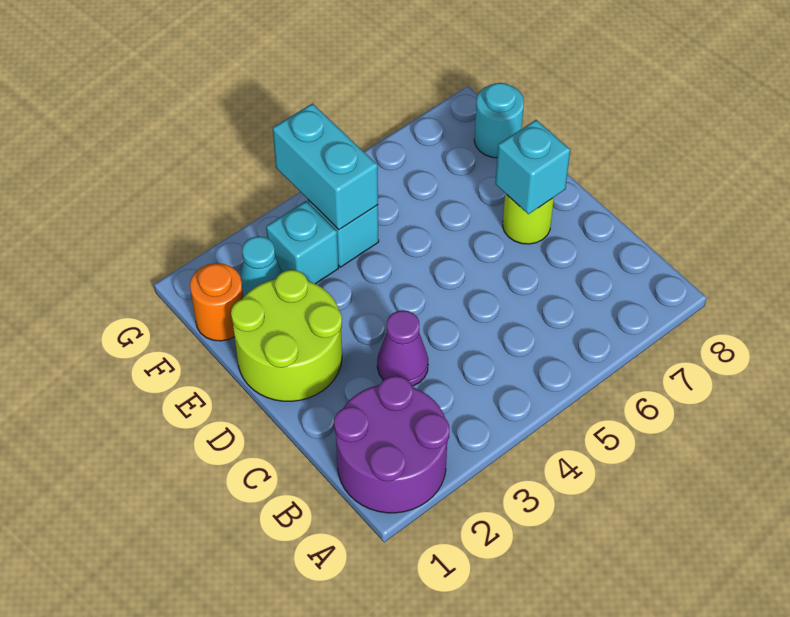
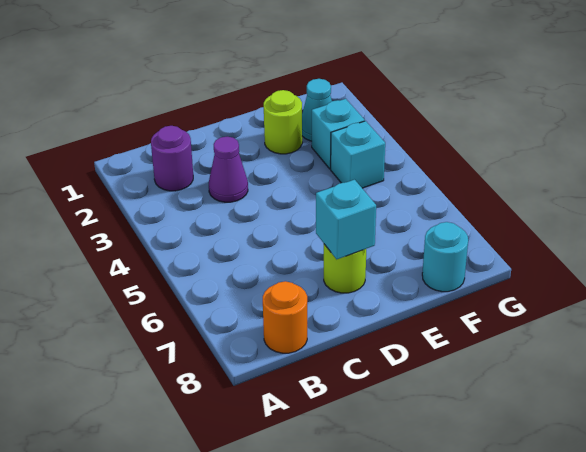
purple 2x2 round brick [334,376,449,513] -> purple 1x1 round brick [151,126,193,191]
lime 2x2 round brick [231,270,342,401] -> lime 1x1 round brick [264,90,302,154]
orange 1x1 round brick [190,263,243,341] -> orange 1x1 round brick moved to [263,281,307,353]
cyan 1x2 brick [273,103,378,230] -> none

